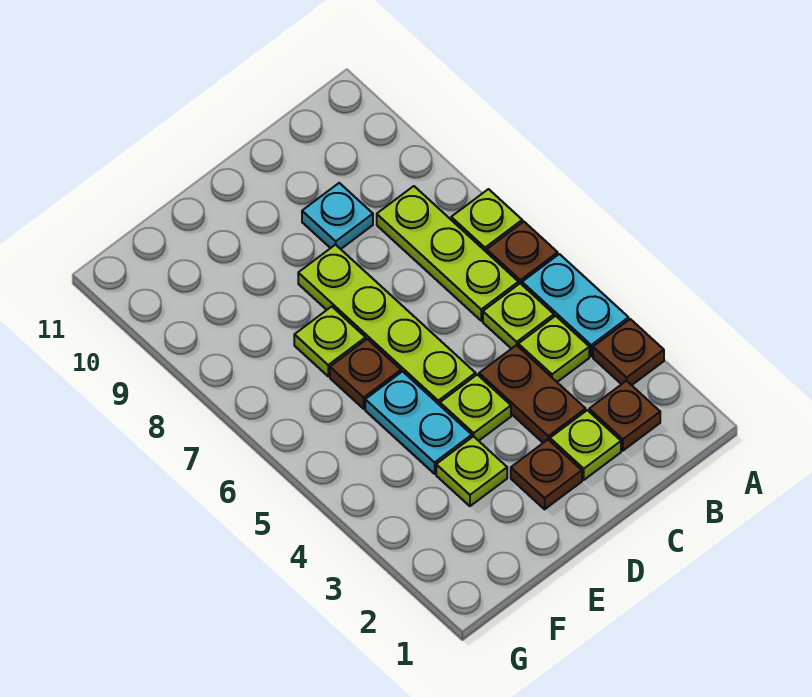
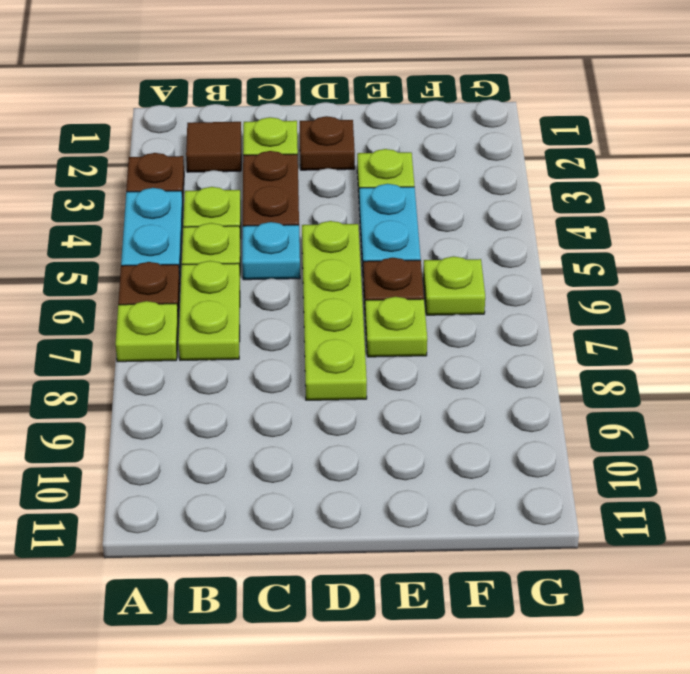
brown 1x1 plate [589,381,660,451] -> brown 1x1 tile [186,122,241,172]
lime 1x3 plate [377,186,519,321] -> lime 1x2 plate [179,261,240,360]
cyan 1x1 plate [302,183,373,249] -> cyan 1x1 plate moved to [242,222,300,280]
lime 1x1 plate [440,375,511,441] -> lime 1x1 plate moved to [423,256,485,315]

